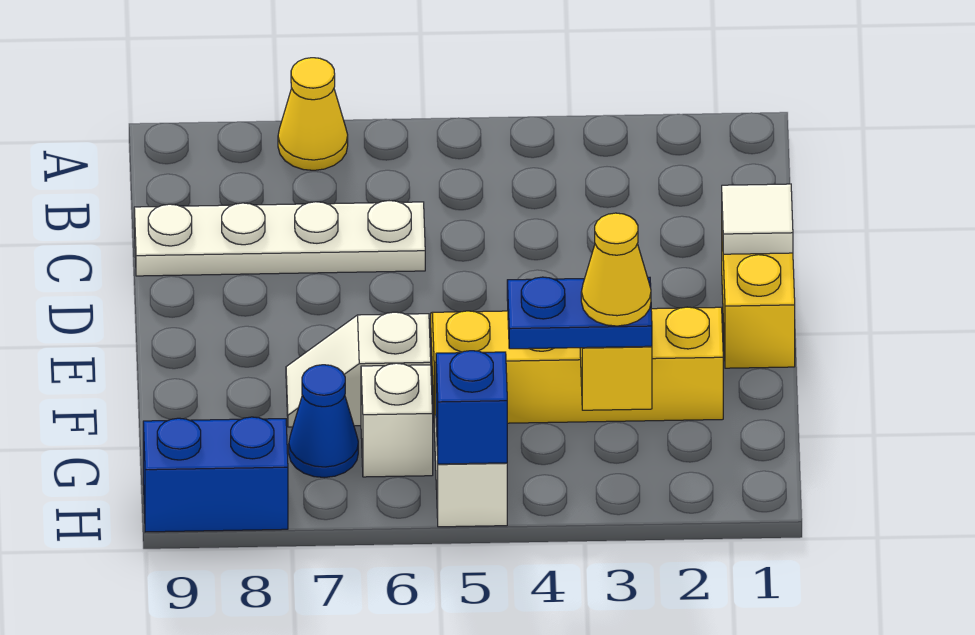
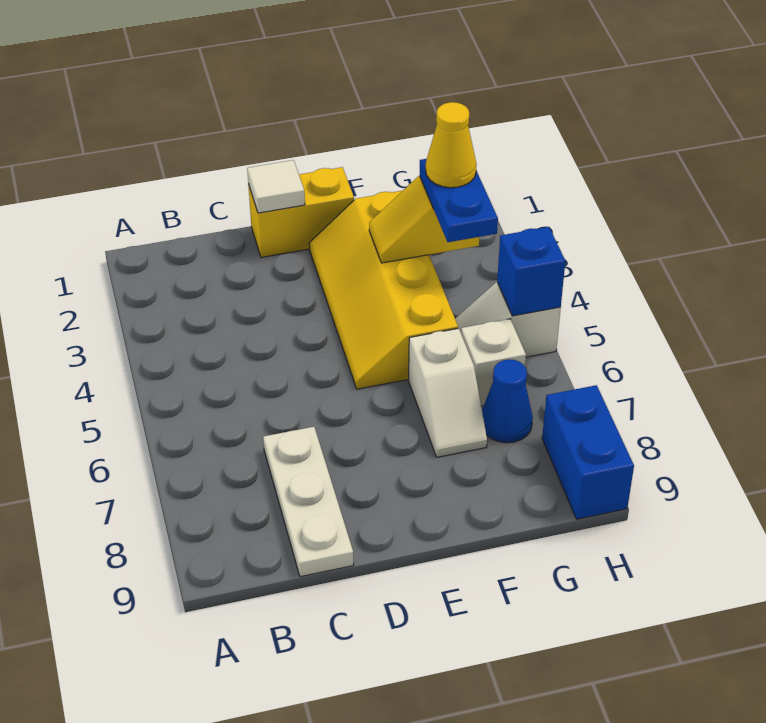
yellow 1x1 cone [278,58,348,170] -> none
white 1x4 plate [134,201,425,276] -> white 1x3 plate [263,427,354,577]

